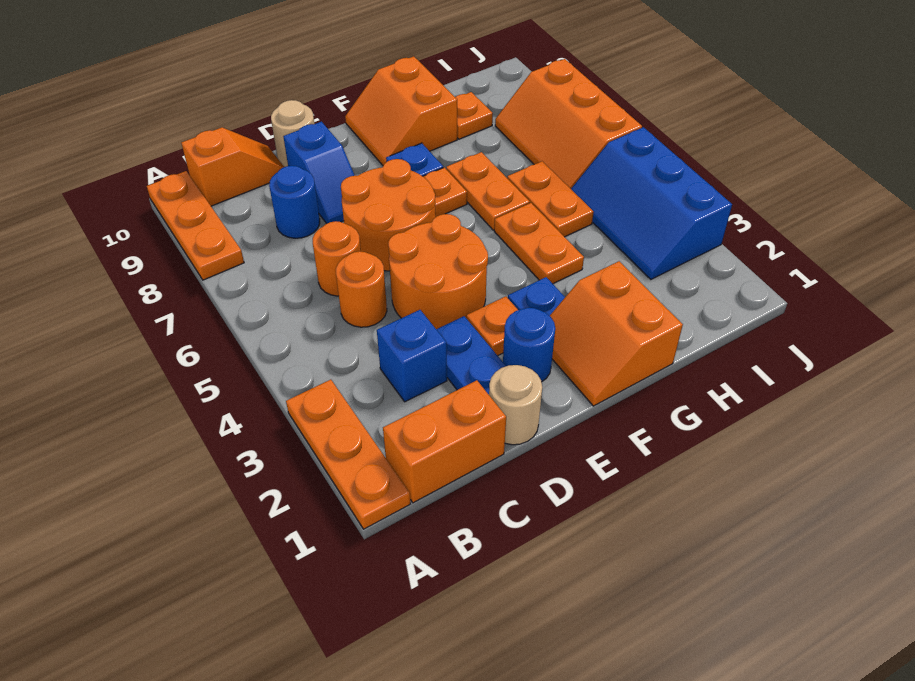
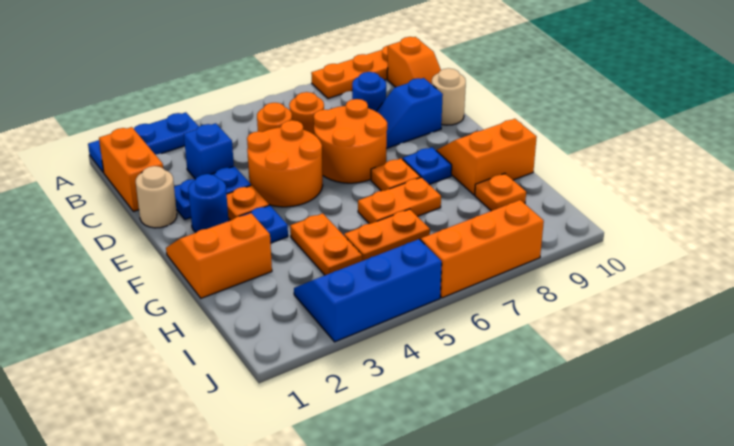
orange 1x3 plate [286,380,410,529] -> blue 1x3 plate [88,112,199,173]
orange 1x2 plate [494,203,584,284] -> orange 1x2 plate turned to [290,213,362,275]

